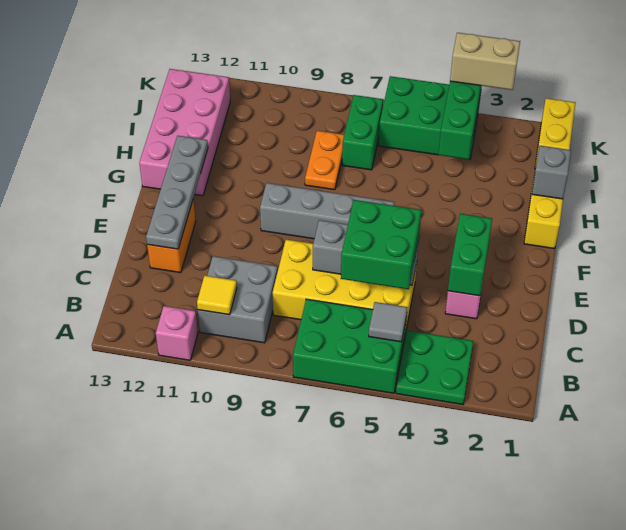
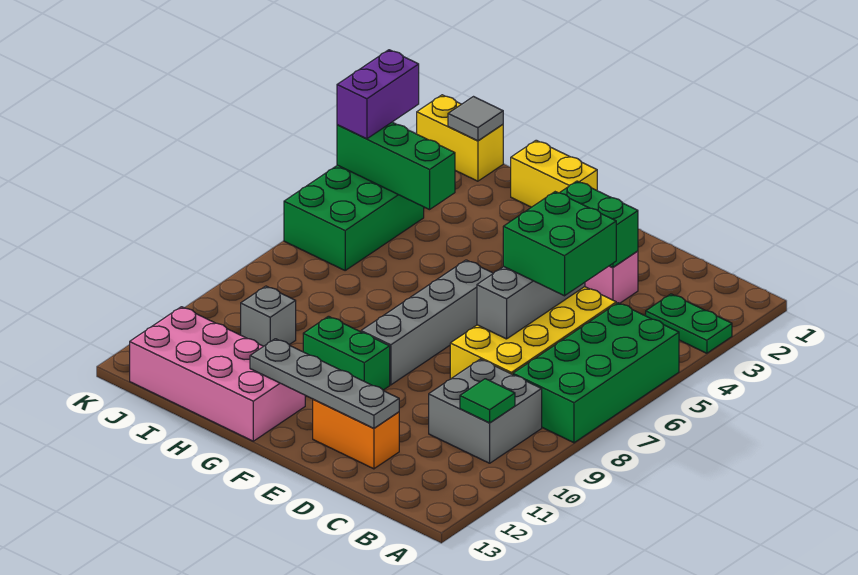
green 2x2 plate [396,330,473,404] -> green 1x2 plate [646,294,732,353]
green 2x3 brick [293,299,407,393] -> green 2x4 brick [513,303,679,443]
pink 1x1 brick [156,306,198,360] -> none
grey 1x1 tile [369,302,407,342] -> grey 1x1 tile moved to [448,97,503,141]
yellow 1x1 tile [197,275,237,315] -> green 1x1 tile [460,379,515,423]
grey 1x1 brick [532,146,571,199] -> grey 1x1 brick moved to [241,286,296,346]
orange 1x2 plate [305,131,344,190] -> none
green 1x2 brick [342,95,383,170] -> green 1x2 brick moved to [303,316,390,390]
tan 1x2 brick [450,33,520,90] -> purple 1x2 brick [337,50,419,139]

